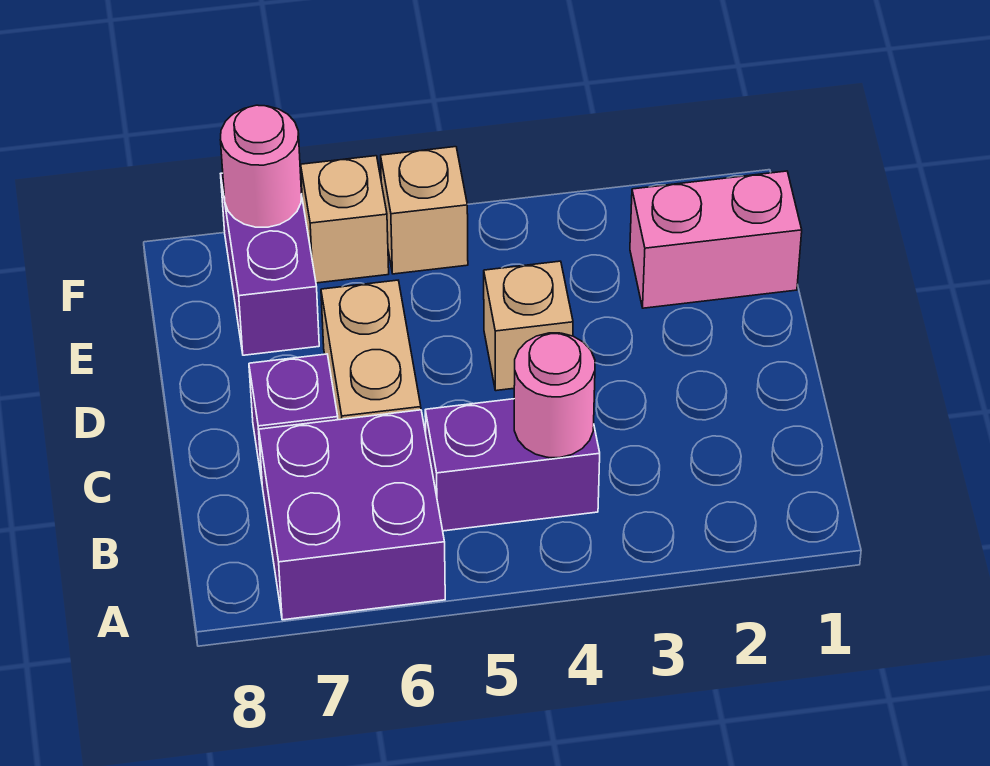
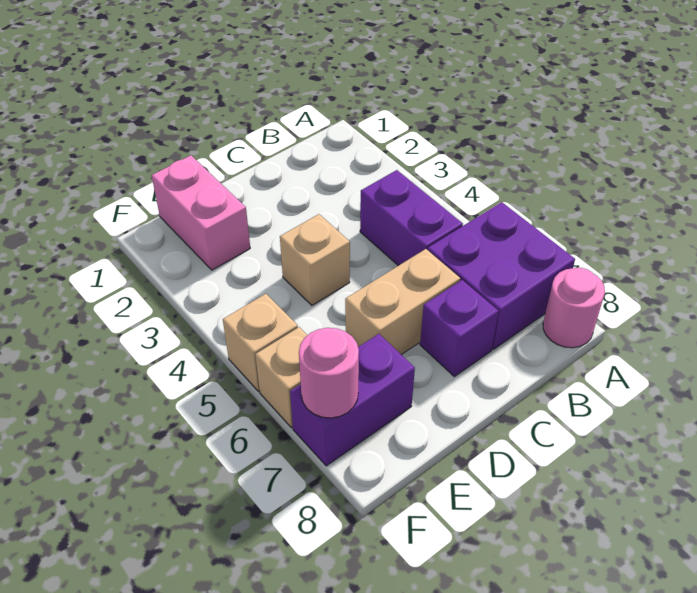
pink 1x1 round brick [514,333,595,458] -> pink 1x1 round brick moved to [543,268,605,348]

